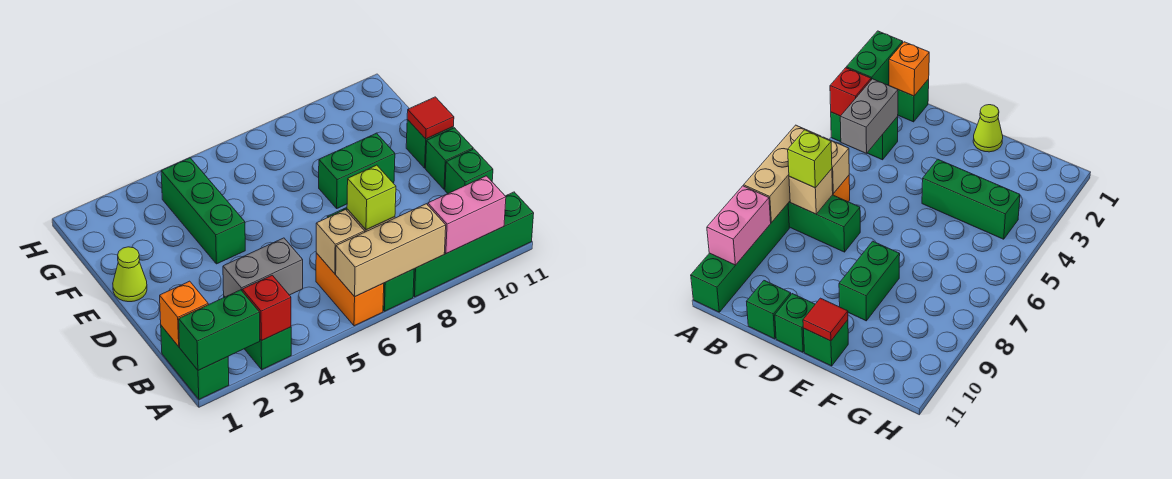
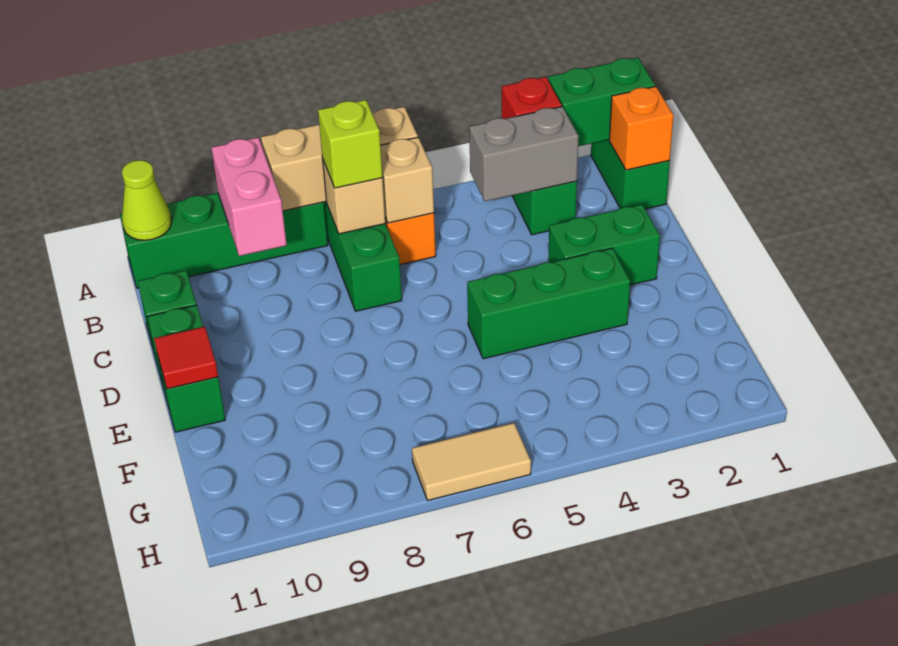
pink 1x2 brick [428,176,506,254] -> pink 1x2 brick turned to [211,137,287,256]
lime 1x1 cone [113,247,147,302] -> lime 1x1 cone moved to [122,160,171,240]
green 1x3 brick [161,158,245,264] -> green 1x3 brick turned to [467,248,630,359]
green 1x2 brick [319,133,395,208] -> green 1x2 brick moved to [548,204,660,285]
none -> tan 1x2 tile [412,423,531,500]

